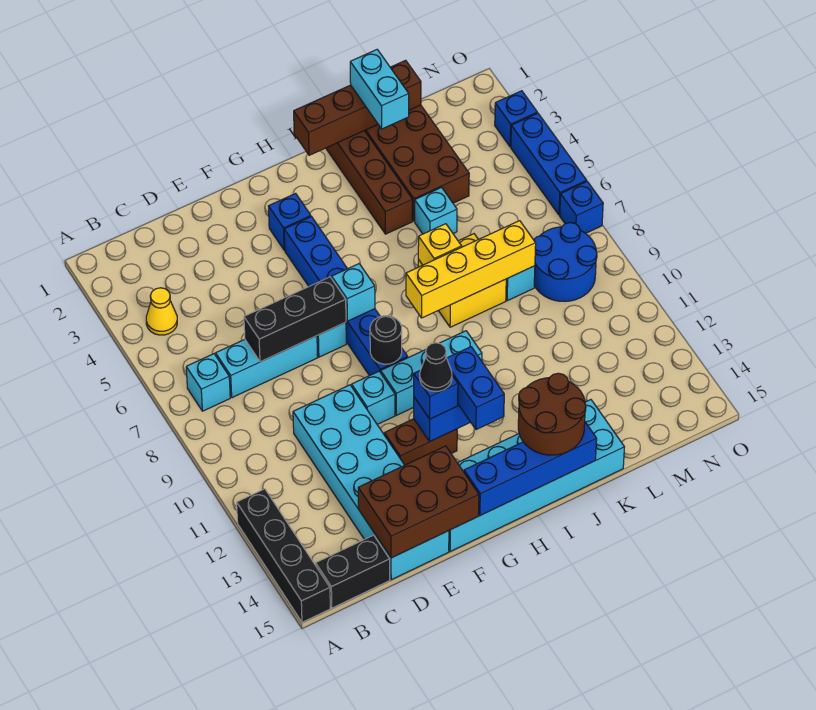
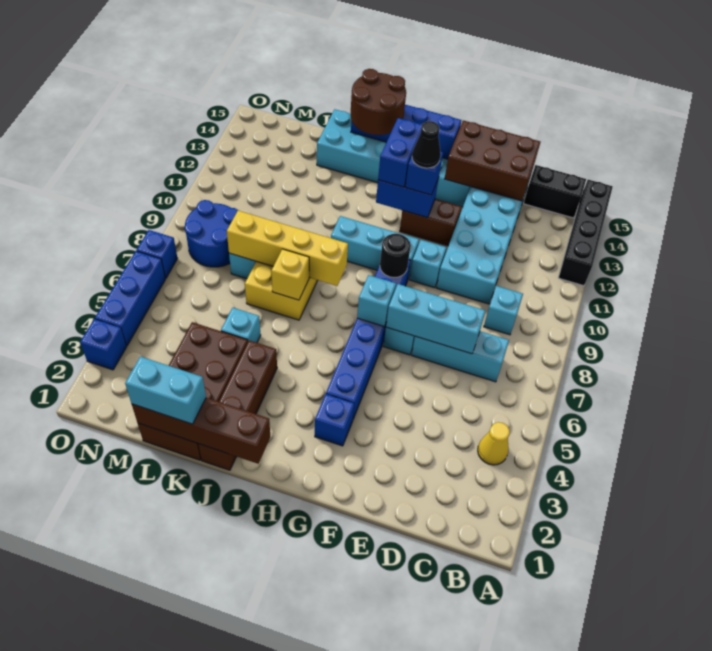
cyan 1x1 brick [186,354,230,411] -> cyan 1x1 brick moved to [484,286,523,335]
black 1x3 brick [244,277,346,362] -> cyan 1x3 brick [386,284,485,354]
cyan 1x2 brick [350,50,409,129] -> cyan 1x2 brick turned to [125,356,206,424]

